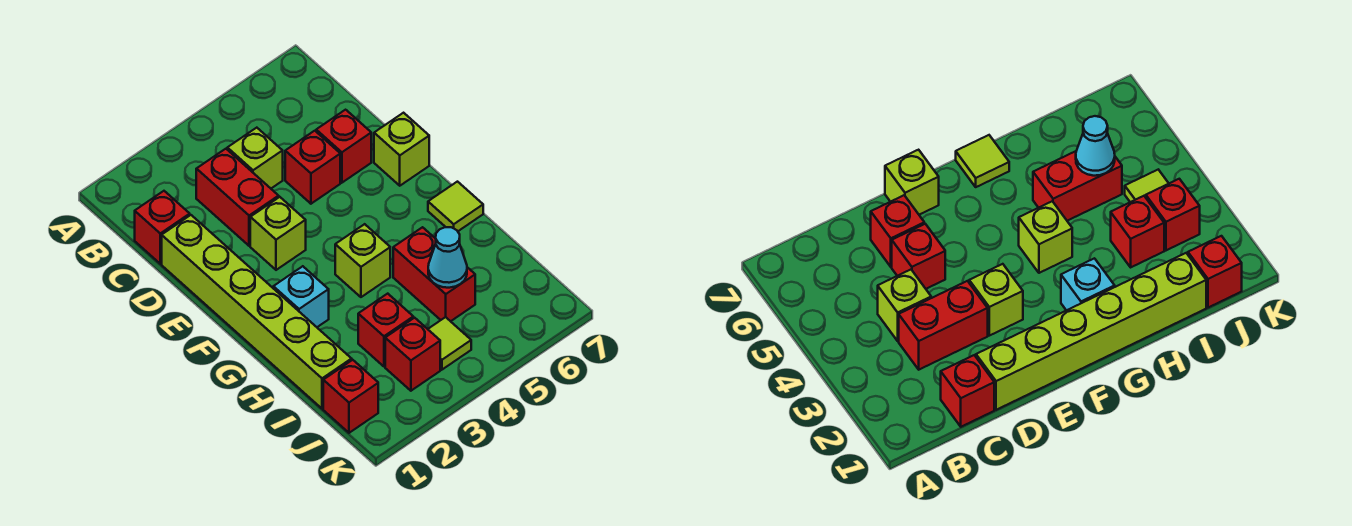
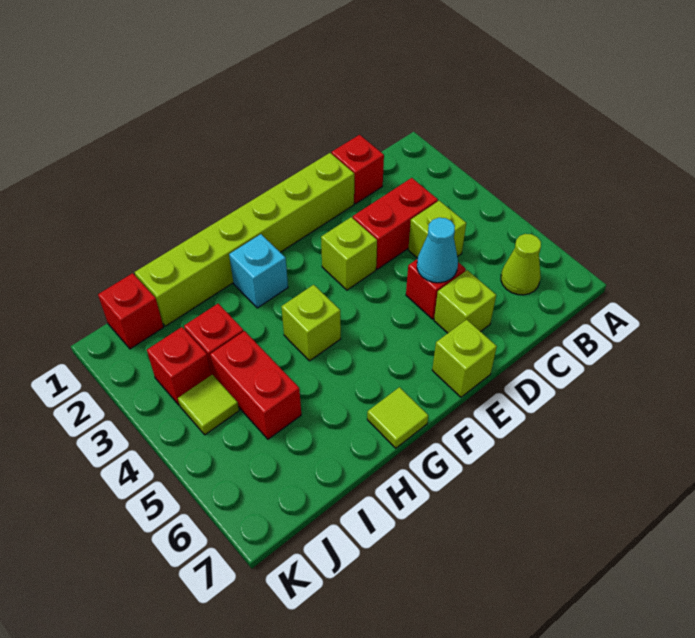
none -> lime 1x1 cone [501,234,541,295]
red 1x1 brick [316,110,371,183] -> lime 1x1 brick [434,270,496,333]
red 1x2 brick [393,227,475,321] -> red 1x2 brick turned to [210,331,301,439]
cyan 1x1 cone [428,227,467,288] -> cyan 1x1 cone moved to [417,218,458,283]

